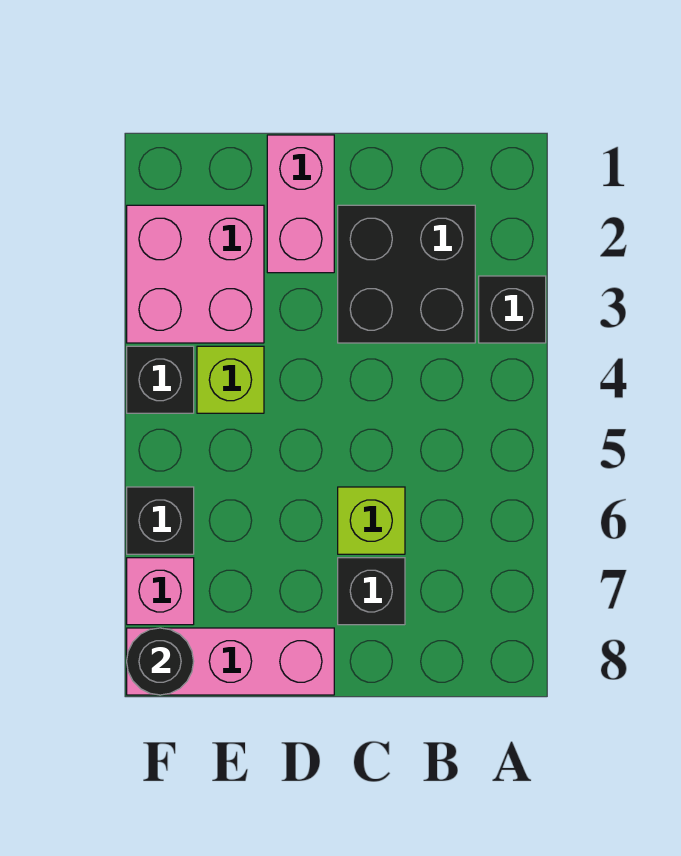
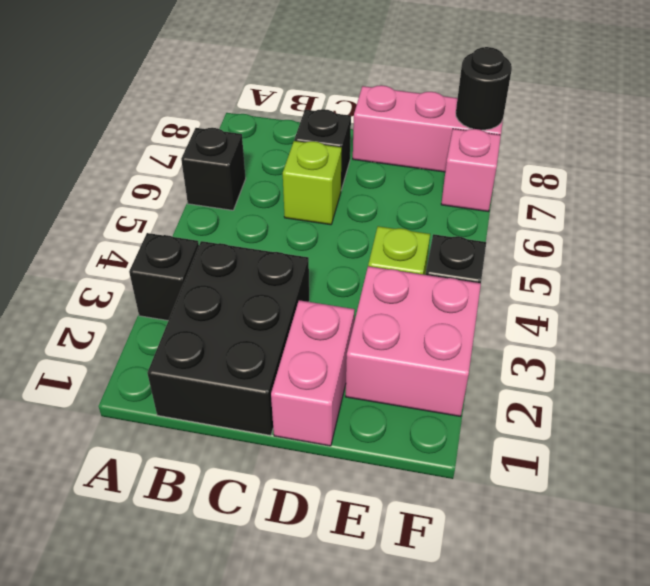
black 2x2 brick [338,205,475,343] -> black 2x3 brick [147,241,309,435]
black 1x1 brick [127,487,194,554] -> black 1x1 brick moved to [181,128,246,210]

